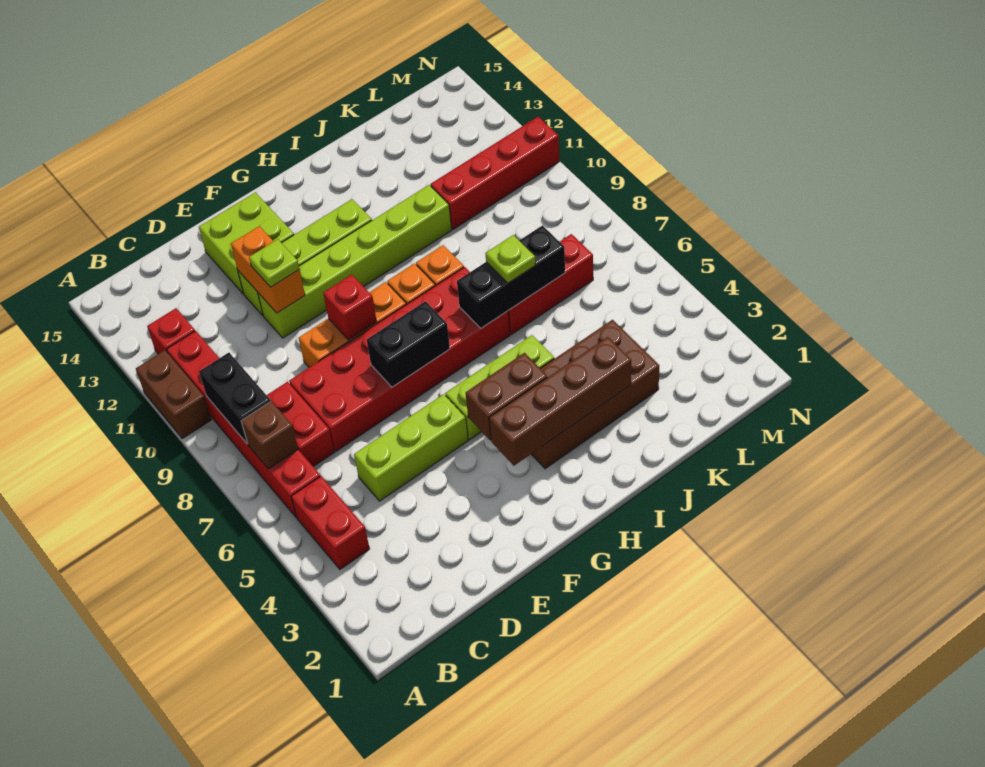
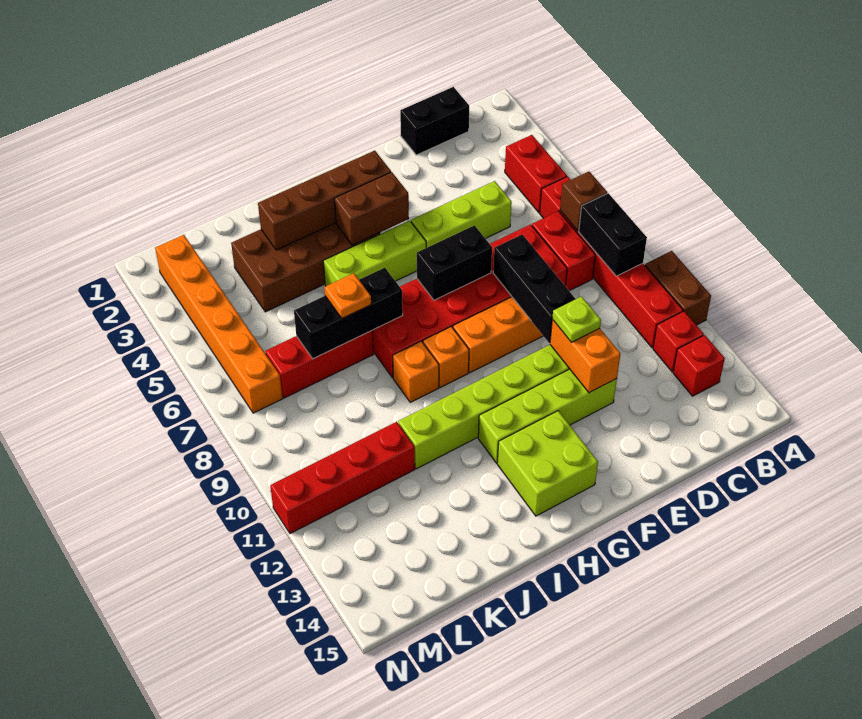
none -> black 1x2 brick [400,87,469,155]
none -> black 1x3 brick [493,234,575,343]
lime 2x2 brick [199,192,294,294] -> lime 2x2 brick moved to [497,411,598,516]
red 1x1 brick [323,275,377,340] -> red 1x1 brick moved to [673,335,725,396]
lime 1x1 plate [485,235,536,283] -> orange 1x1 plate [324,273,371,318]
none -> orange 1x6 brick [155,235,283,413]

